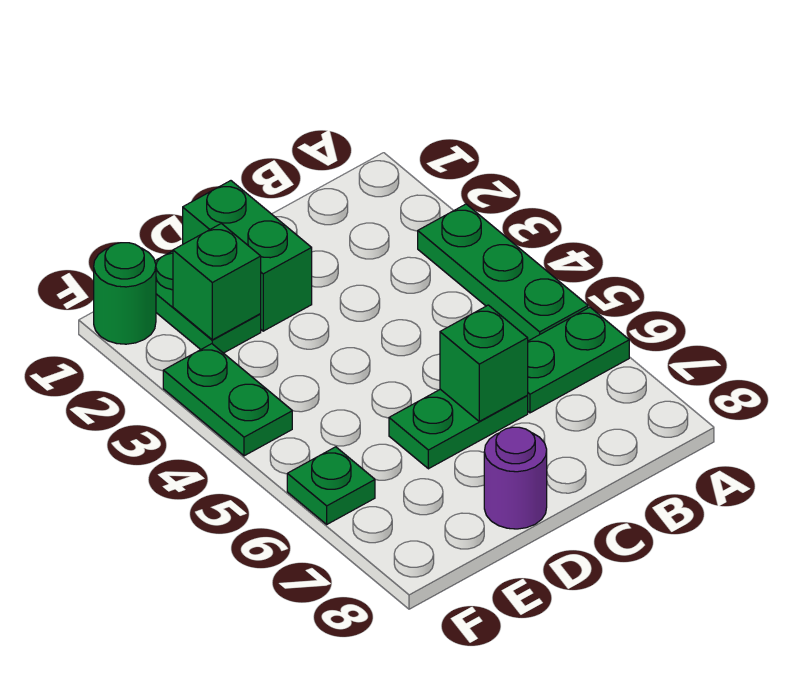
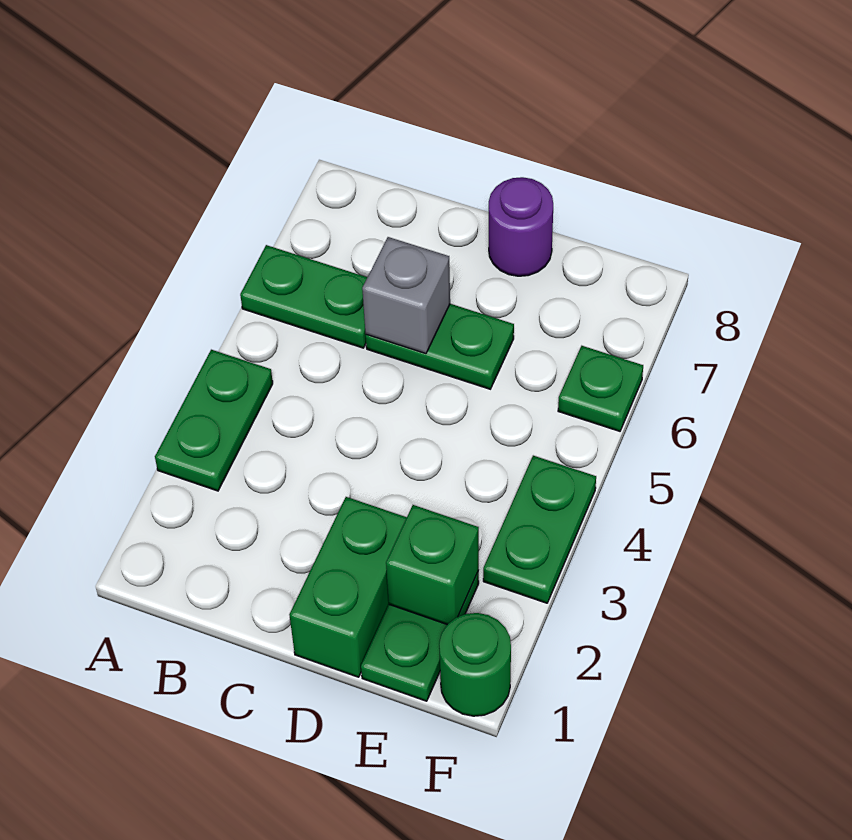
green 1x3 plate [418,204,588,341] -> green 1x2 plate [155,350,273,491]
green 1x1 brick [440,305,528,421] -> grey 1x1 brick [362,237,450,354]

